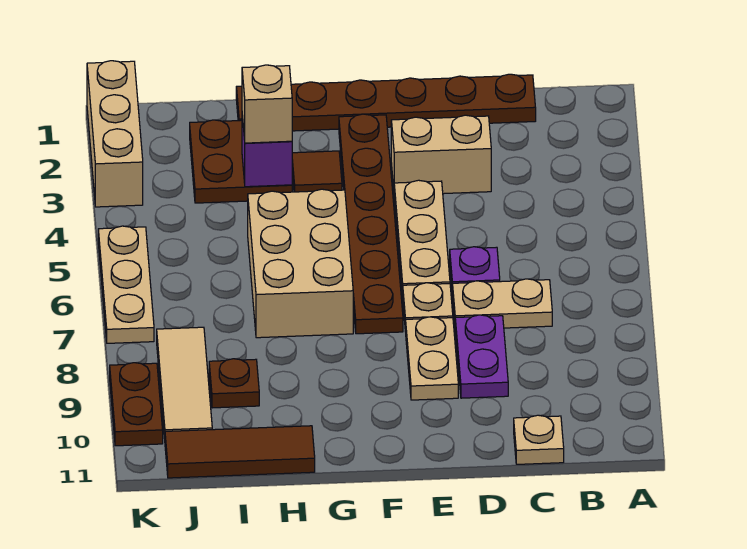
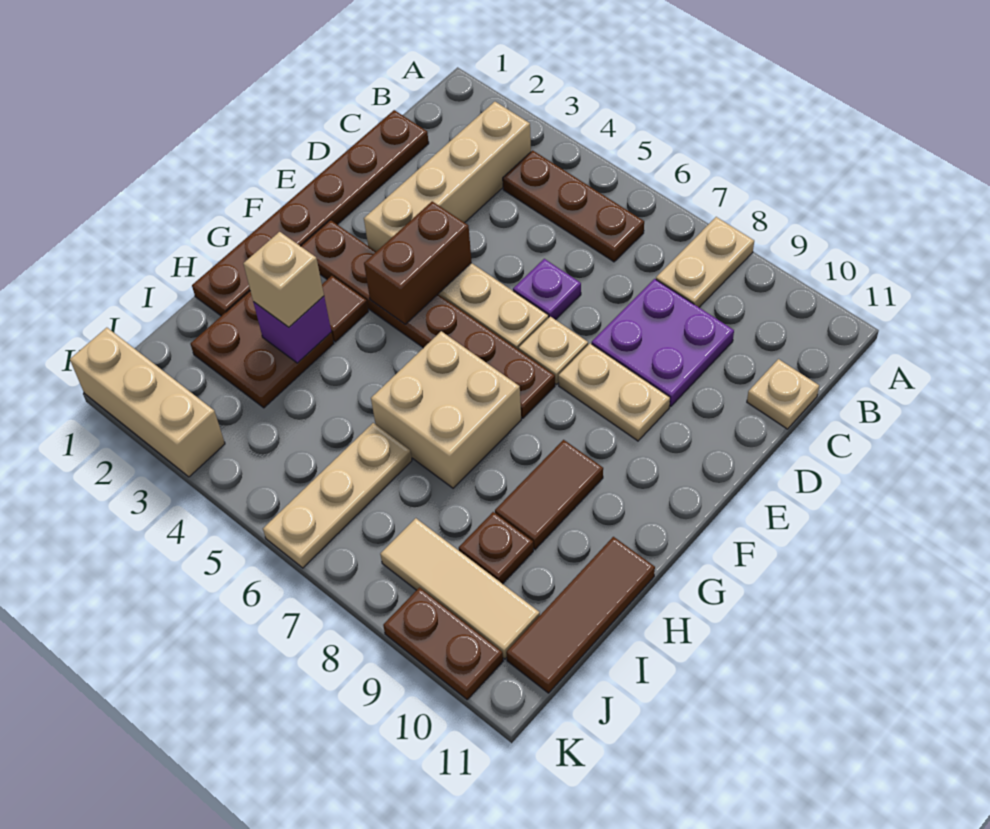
none -> brown 1x3 plate [503,150,644,262]
tan 1x2 plate [453,279,552,328] -> tan 1x2 plate moved to [656,217,754,307]
tan 1x2 brick [391,115,491,194] -> tan 1x4 brick [364,102,531,252]
purple 1x2 plate [455,315,508,398] -> purple 2x2 plate [592,279,734,407]
none -> brown 1x2 brick [364,201,472,324]
tan 2x3 brick [248,189,353,338] -> tan 2x2 brick [371,331,521,488]
none -> brown 1x2 tile [495,440,603,549]
tan 1x3 plate [98,226,154,343] -> tan 1x3 plate turned to [263,423,412,568]

